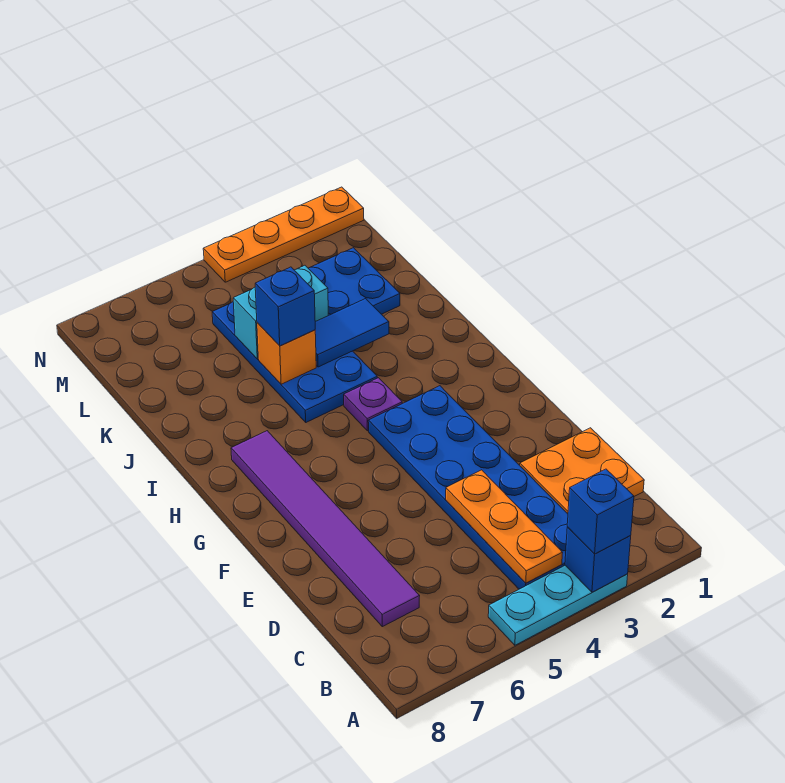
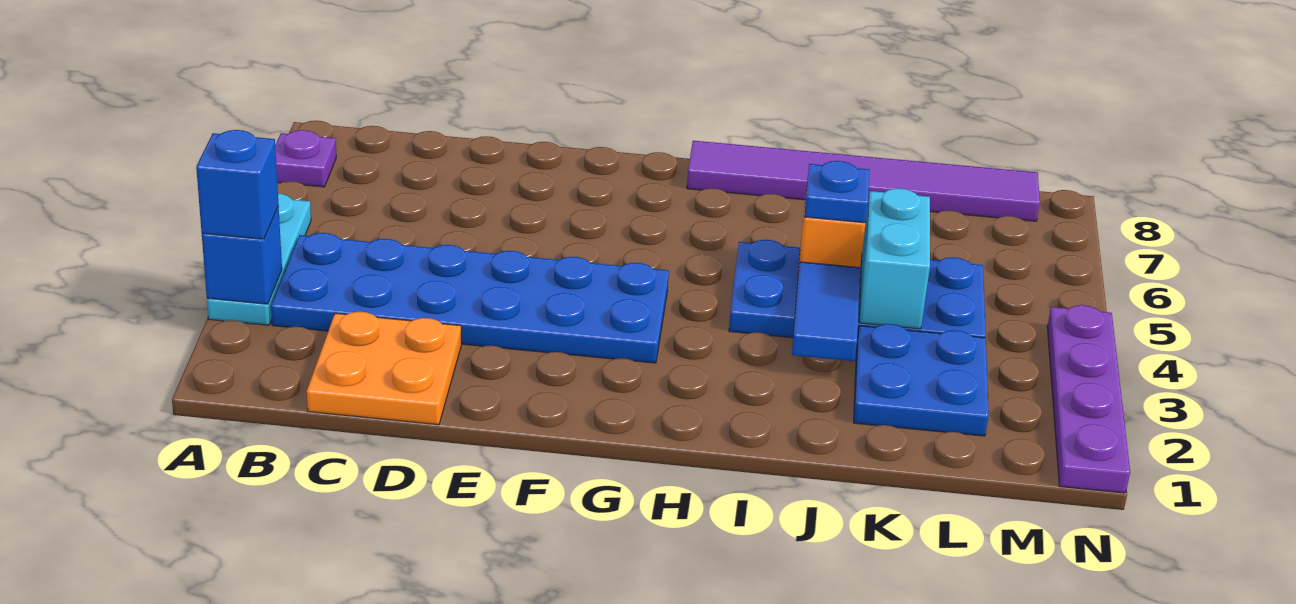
orange 1x3 plate [446,470,563,583] -> none
purple 1x6 tile [231,431,419,627] -> purple 1x6 tile moved to [687,141,1040,221]
purple 1x1 plate [344,378,402,431] -> purple 1x1 plate moved to [275,130,336,187]
blue 1x1 brick [255,267,315,346] -> blue 1x1 plate [804,161,869,223]
orange 1x4 plate [203,187,364,282] -> purple 1x4 plate [1047,305,1130,493]

